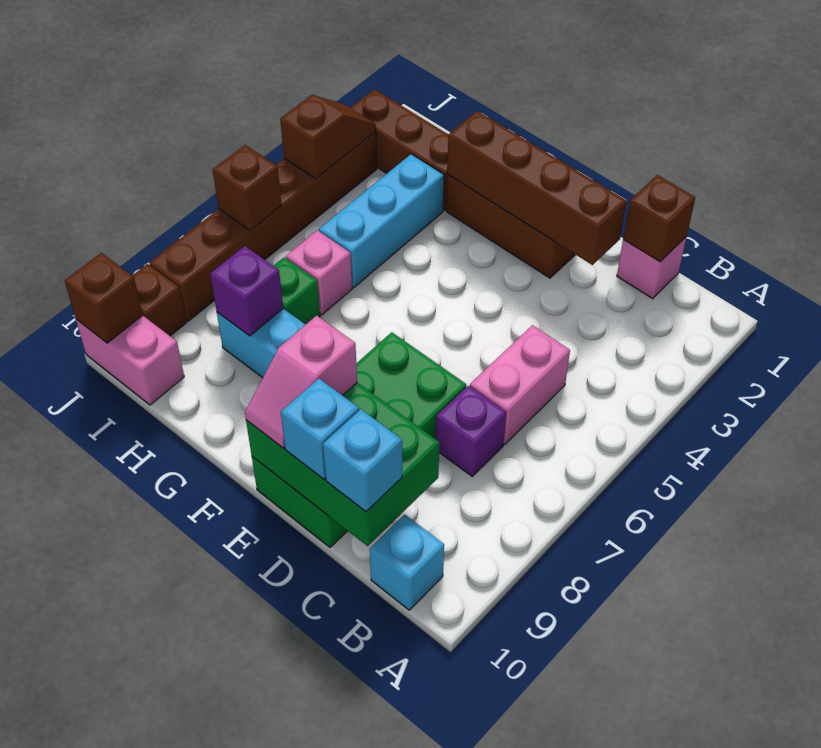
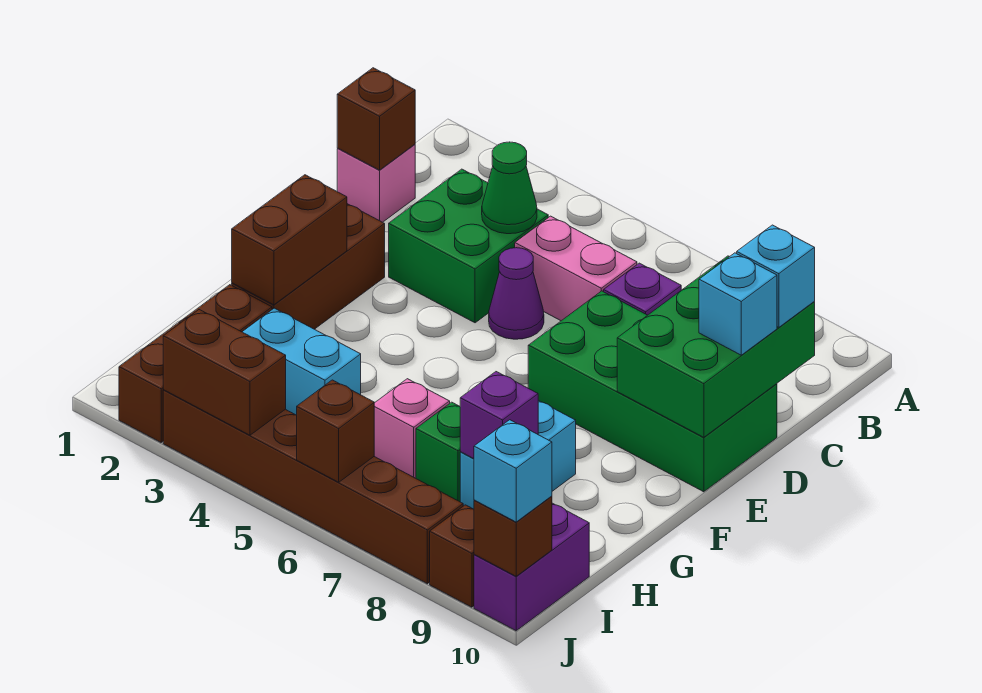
cyan 1x1 brick [370,514,444,610] -> cyan 1x1 brick moved to [474,420,552,522]
none -> green 2x2 brick [389,169,548,323]
none -> green 1x1 cone [482,142,537,234]
brown 1x4 brick [447,111,626,265] -> brown 1x2 brick [232,175,347,305]
none -> purple 1x1 cone [489,248,544,339]
pink 1x2 slope [245,316,357,448] -> none
cyan 1x3 brick [319,154,444,288] -> cyan 1x2 brick [243,308,361,415]
pink 1x2 brick [76,315,184,405] -> purple 1x2 brick [474,503,589,631]
brown 1x2 slope [280,95,376,179] -> brown 1x2 brick [163,310,286,435]

